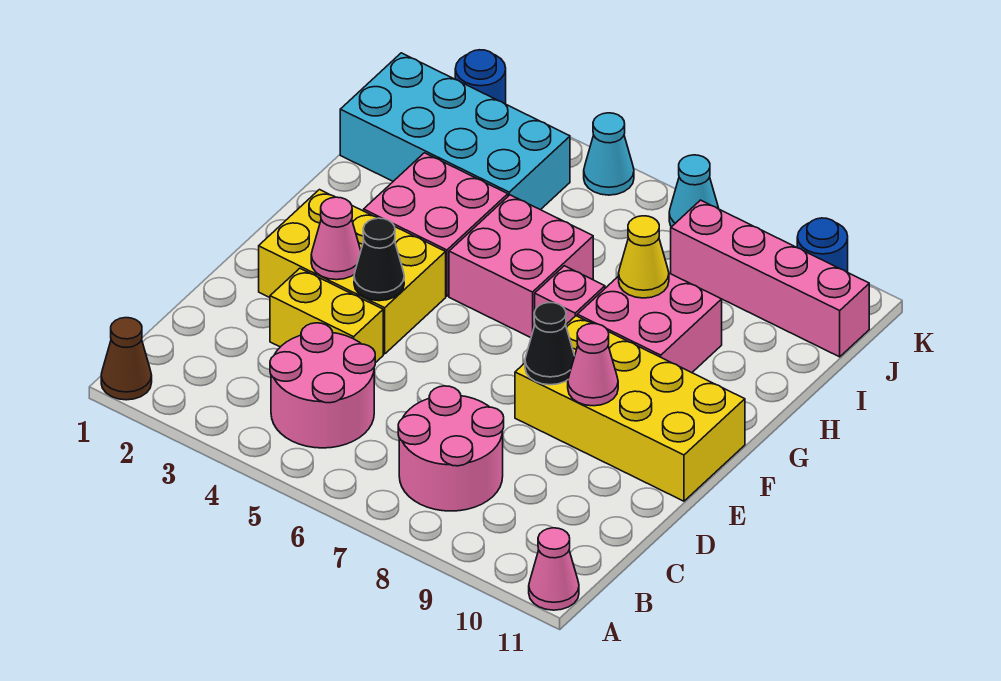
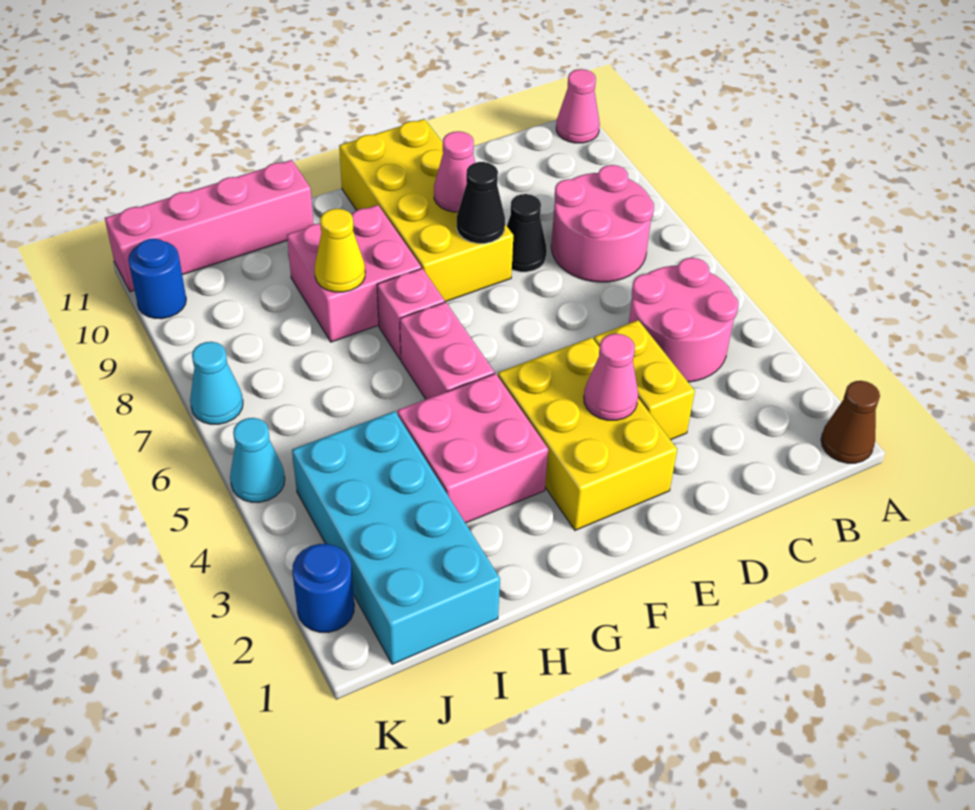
black 1x1 cone [354,218,404,301] -> black 1x1 cone moved to [507,194,547,272]
pink 2x2 brick [449,195,593,338] -> pink 1x2 brick [400,302,494,399]
pink 1x4 brick [671,200,869,357] -> pink 1x4 brick turned to [105,160,314,292]

